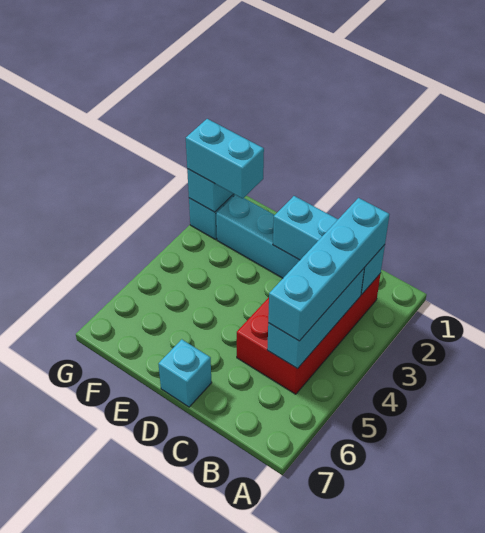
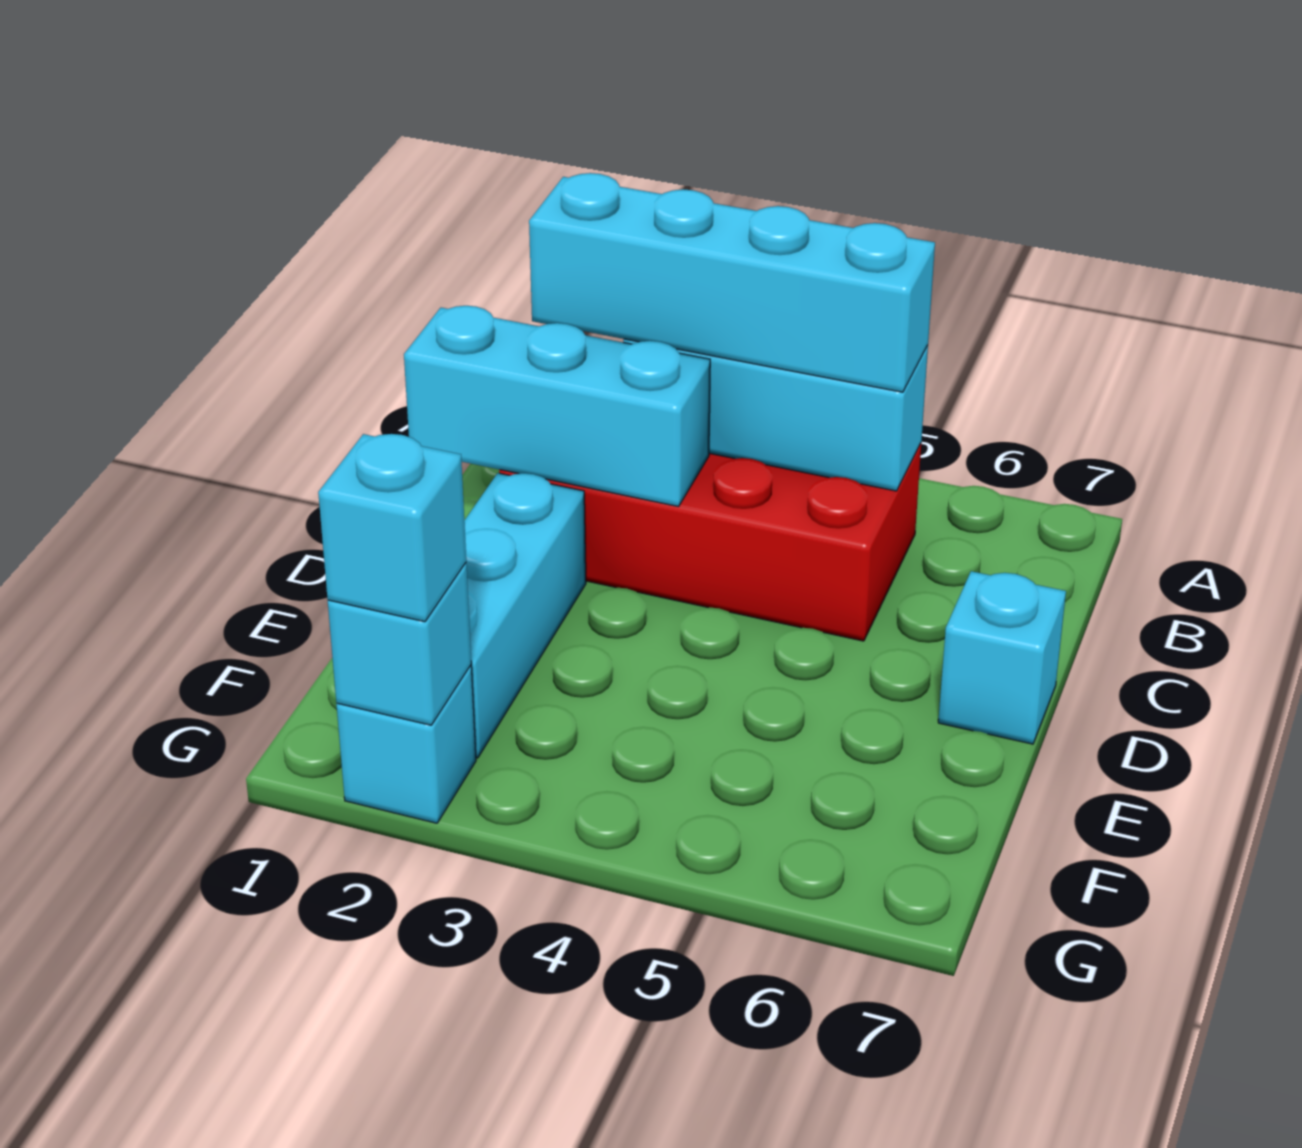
cyan 1x3 brick [273,196,385,294] -> cyan 1x3 brick turned to [404,306,710,507]
cyan 1x2 brick [186,119,264,199] -> cyan 1x1 brick [318,434,466,622]

